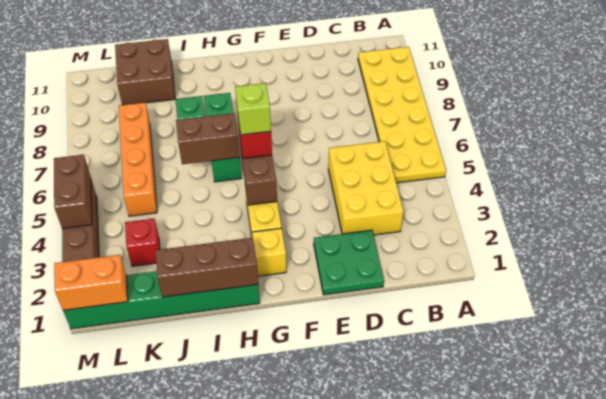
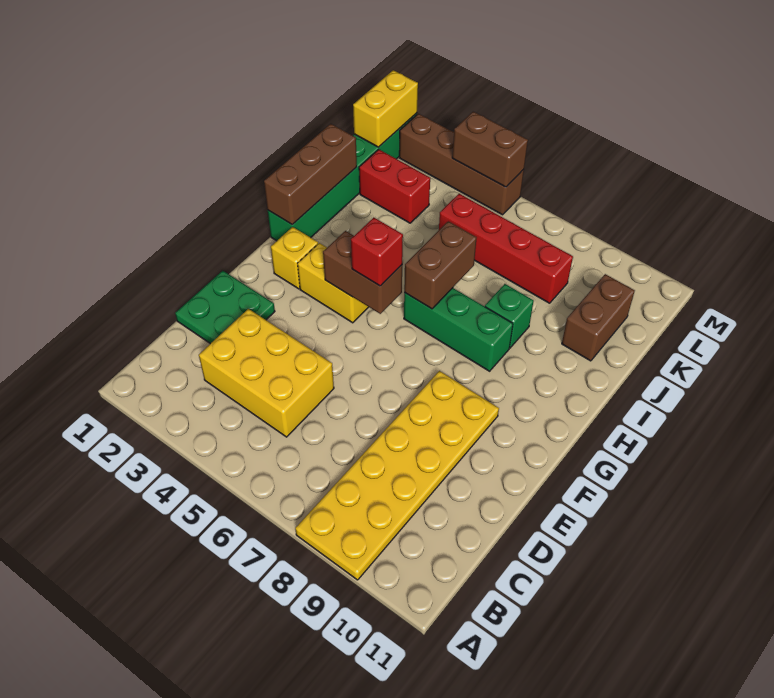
yellow 2x6 plate [358,47,446,183] -> yellow 2x6 plate turned to [295,371,499,580]
lime 1x1 brick [235,83,271,135] -> none
brown 2x2 brick [115,39,175,105] -> brown 1x2 brick [562,274,635,361]
red 1x1 brick [125,219,160,266] -> red 1x2 brick [359,149,430,223]
orange 1x4 brick [119,103,157,216] -> red 1x4 brick [439,194,573,303]
orange 1x2 brick [54,255,128,310] -> yellow 1x2 brick [353,70,418,147]

